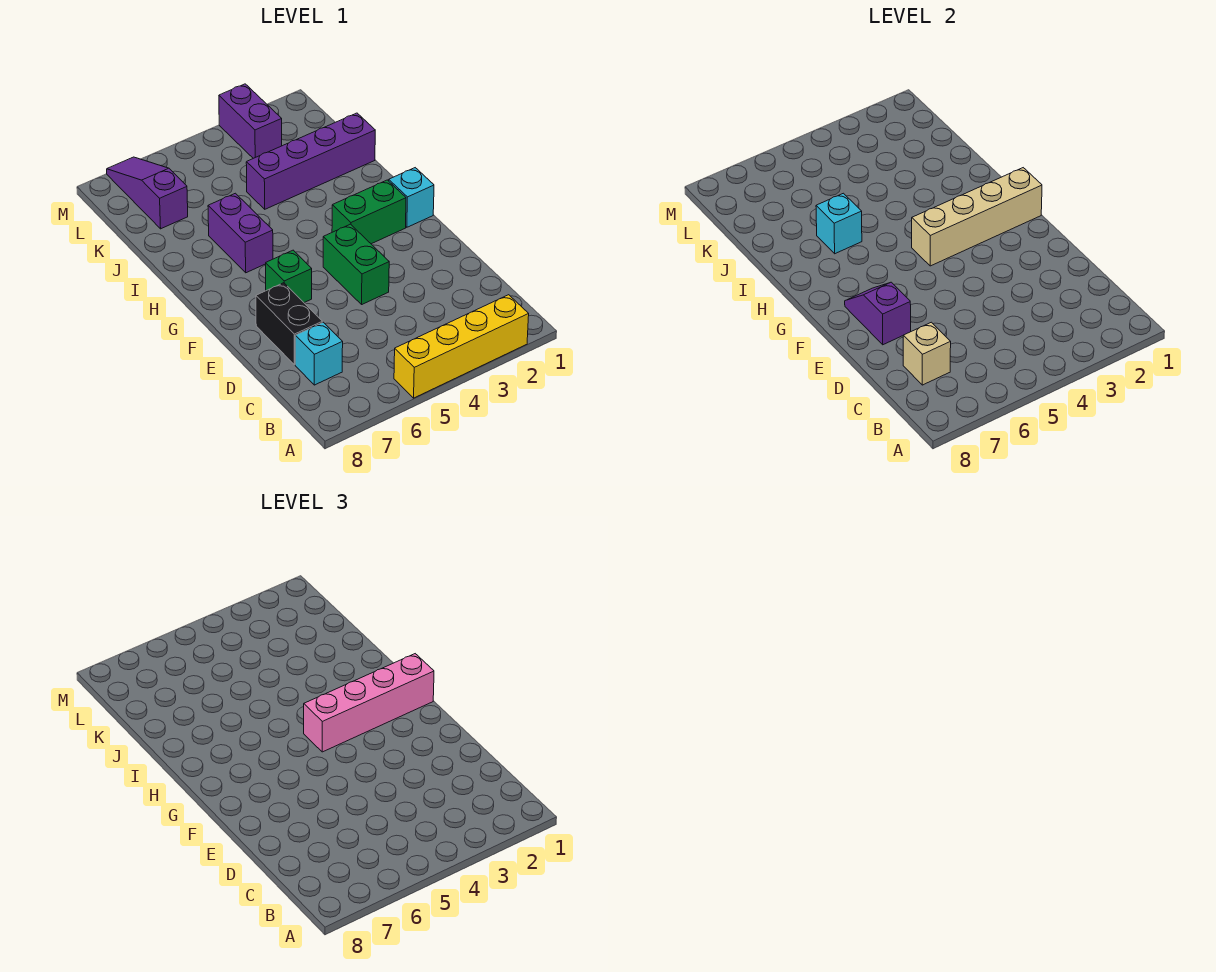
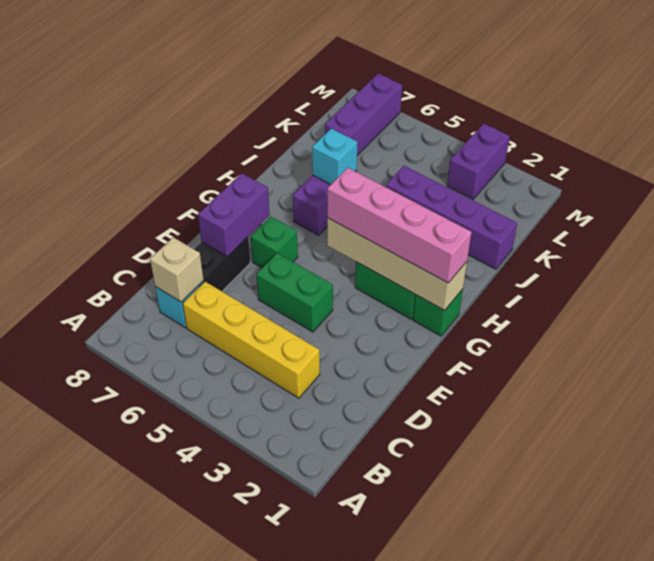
yellow 1x4 brick [394,295,529,398] -> yellow 1x4 brick moved to [183,282,320,398]
green 1x2 brick [323,224,389,304] -> green 1x2 brick turned to [257,253,333,332]
purple 1x2 slope [845,282,911,345] -> purple 1x2 brick [198,173,270,257]
cyan 1x1 brick [389,168,434,227] -> green 1x1 brick [413,289,463,336]
purple 1x3 slope [107,157,188,229] -> purple 1x3 brick [325,74,402,155]

